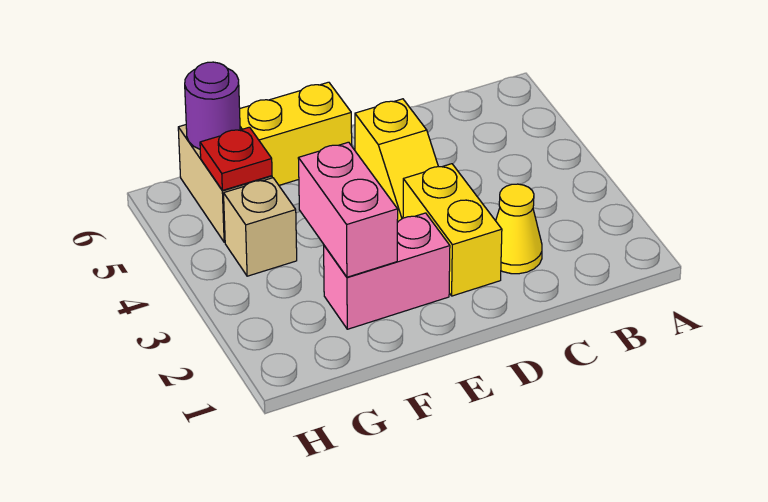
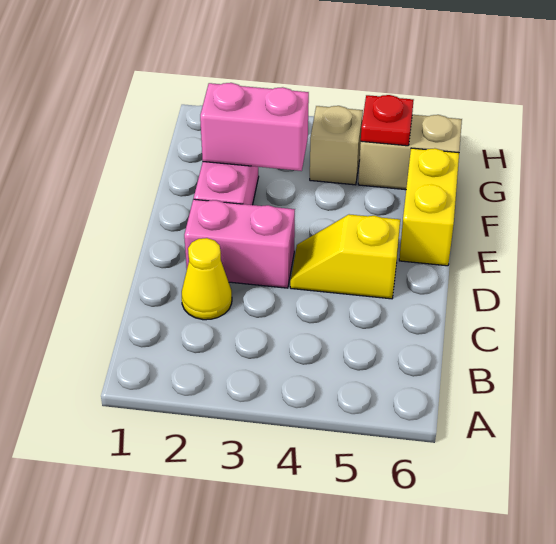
yellow 1x2 brick [403,164,502,296] -> pink 1x2 brick [184,199,295,288]
purple 1x1 round brick [185,62,240,149] -> none

